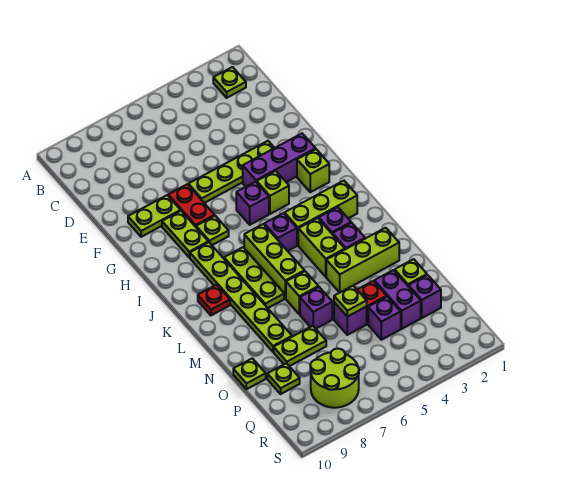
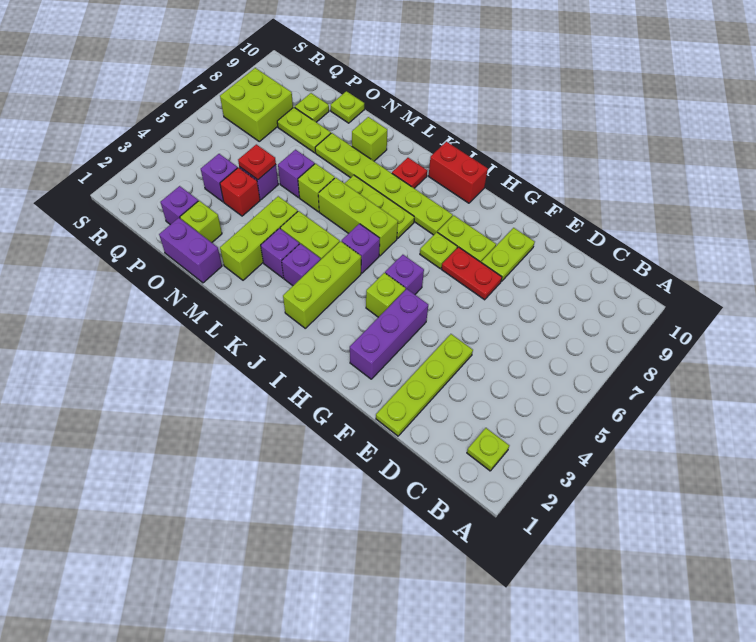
lime 1x4 plate [188,141,274,203] -> lime 1x4 plate moved to [376,334,473,436]
lime 1x1 brick [297,149,329,192] -> lime 1x1 brick moved to [352,117,387,161]
none -> red 1x2 brick [429,142,488,203]
purple 1x2 brick [374,270,421,329] -> purple 1x2 brick moved to [159,218,222,283]
lime 1x1 plate [334,286,367,317] -> red 1x1 plate [238,144,276,180]
lime 1x2 plate [274,326,326,366] -> lime 1x2 plate turned to [277,107,331,153]
lime 2x2 round brick [310,349,359,408] -> lime 2x2 brick [220,68,293,141]

